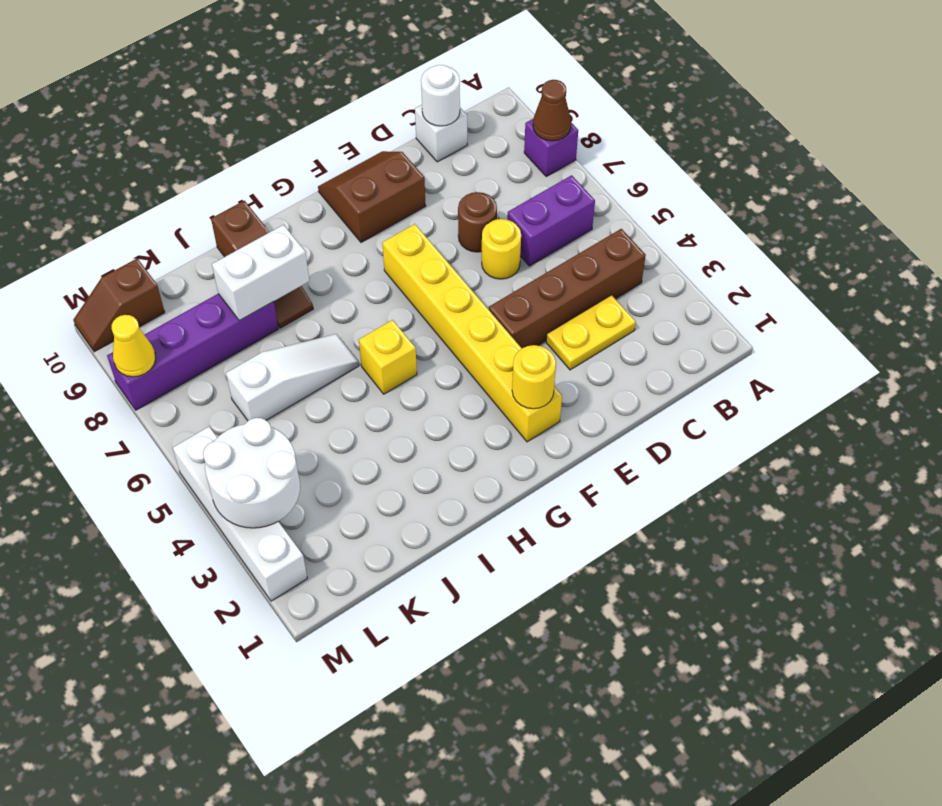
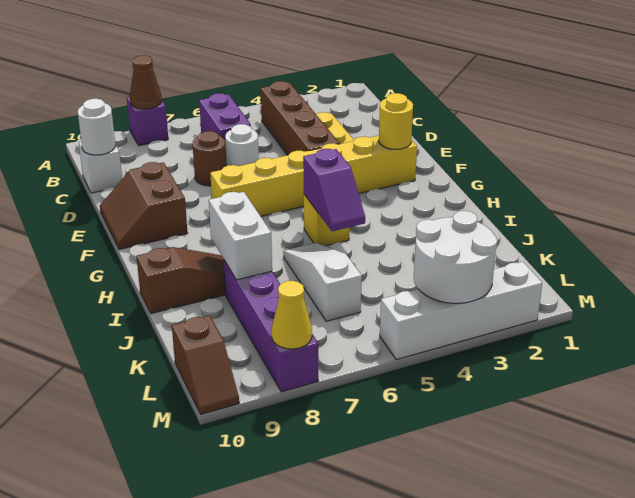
yellow 1x1 round brick [482,219,521,279] -> white 1x1 round brick [225,124,259,166]
none -> purple 1x2 slope [303,149,365,231]

